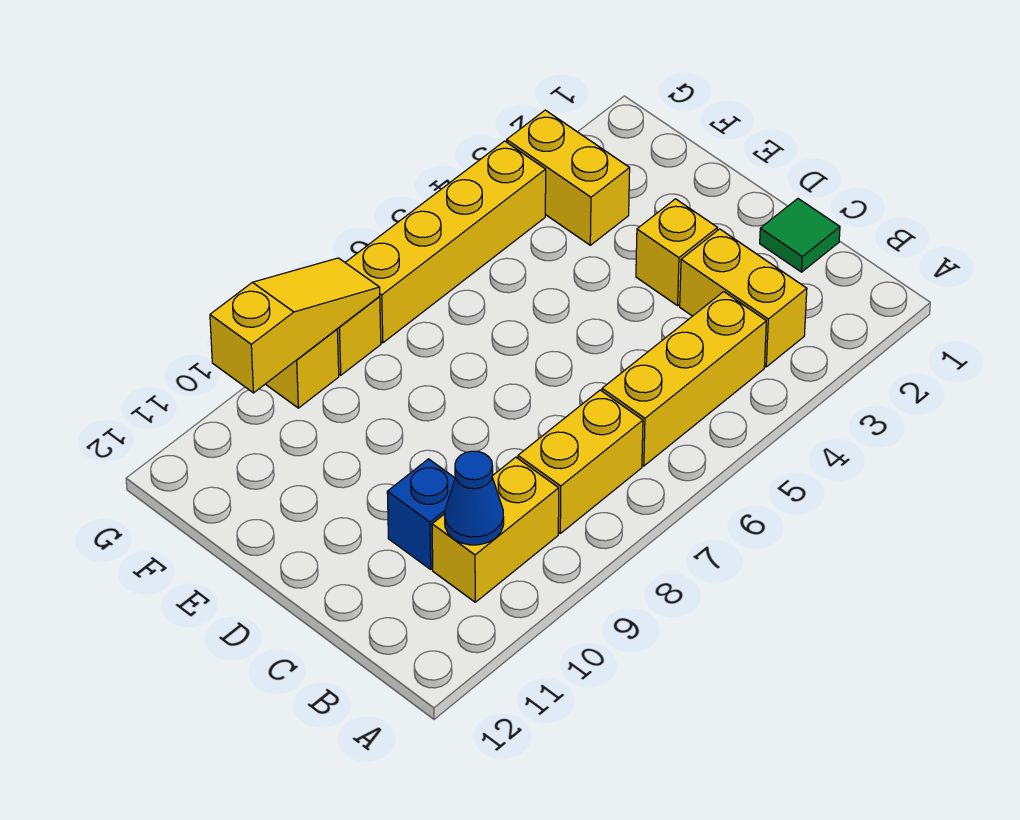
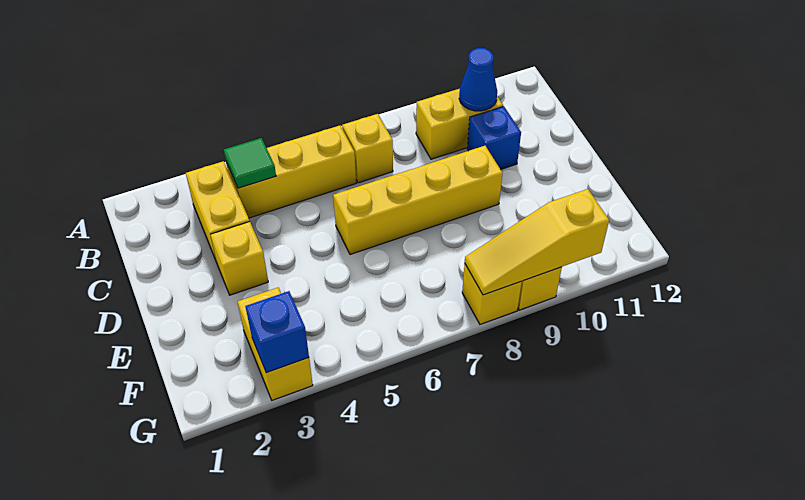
yellow 1x2 brick [518,390,643,533] -> yellow 1x1 brick [342,114,393,183]
green 1x1 tile [760,199,840,272] -> green 1x1 tile moved to [224,138,276,188]
none -> blue 1x1 brick [245,291,309,373]
yellow 1x4 brick [345,141,546,343] -> yellow 1x4 brick moved to [333,146,503,255]

